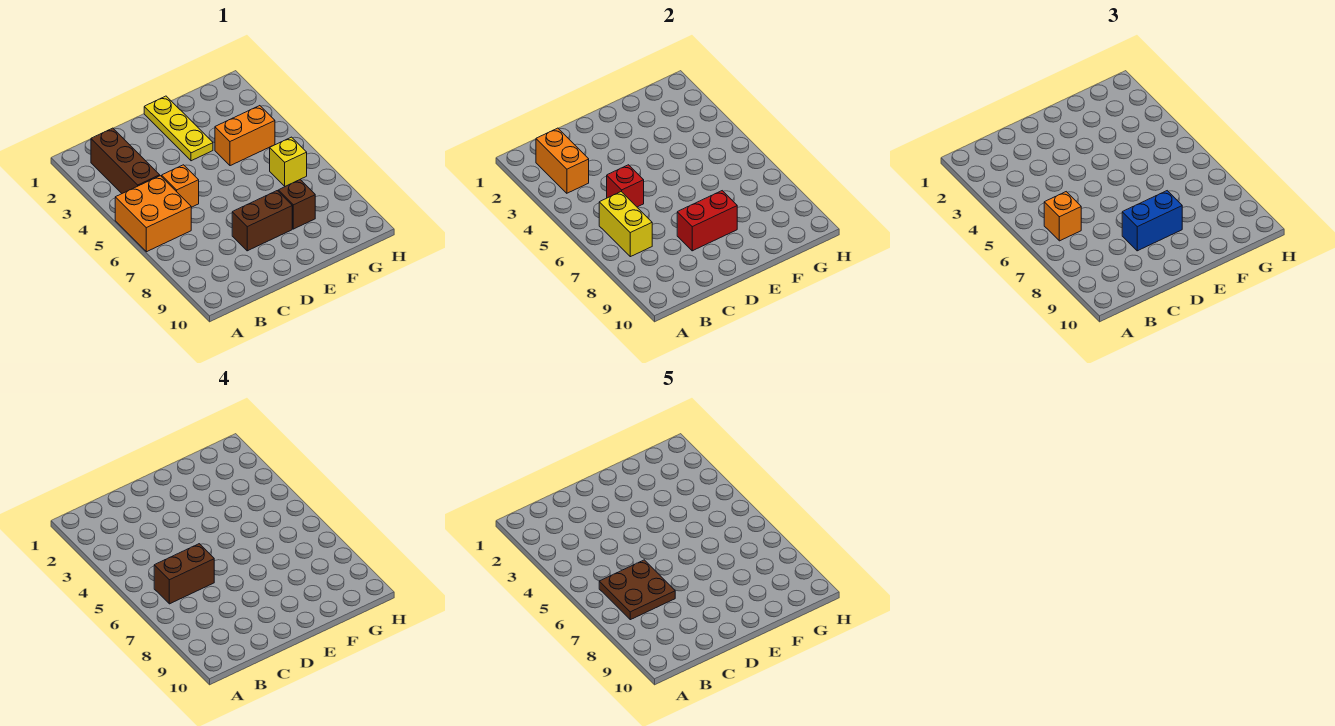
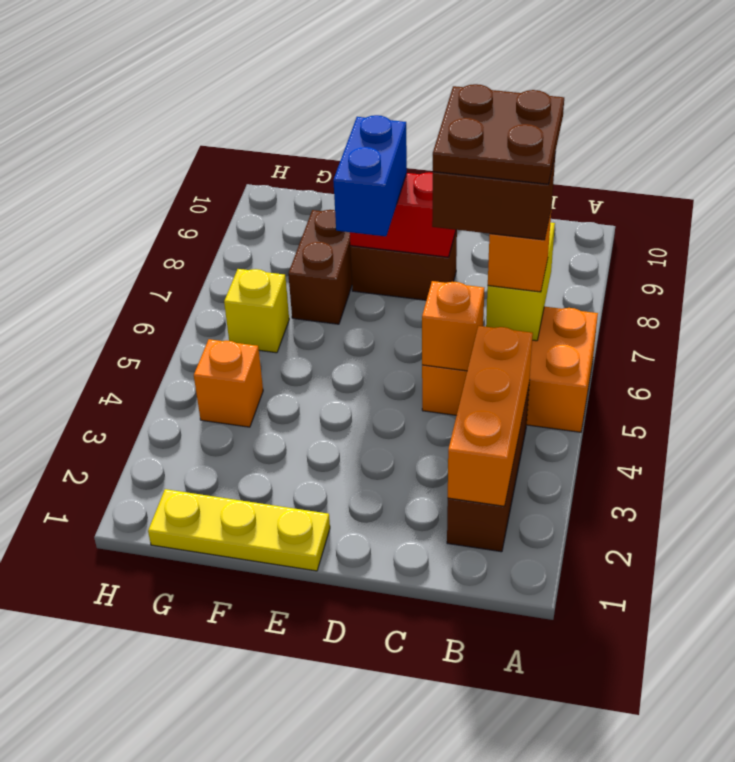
orange 1x2 brick [536,128,589,193] -> orange 1x3 brick [448,326,533,506]
red 1x1 brick [607,165,644,207] -> orange 1x1 brick [422,281,484,371]
blue 1x2 brick [1122,191,1182,251] -> blue 1x2 brick turned to [333,115,407,236]
yellow 1x3 plate [144,96,213,161] -> yellow 1x3 plate turned to [148,489,330,571]
orange 1x2 brick [215,106,275,166] -> orange 1x1 brick [194,339,263,427]
brown 1x1 brick [278,180,315,229] -> brown 1x2 brick [288,210,352,324]

